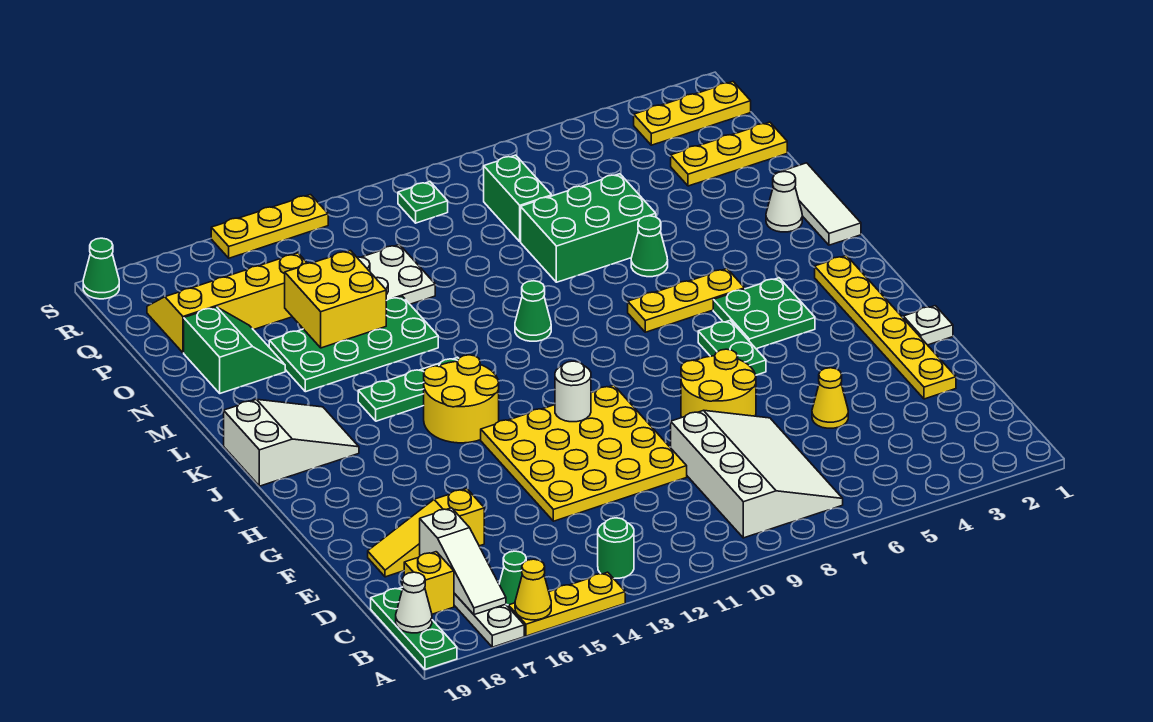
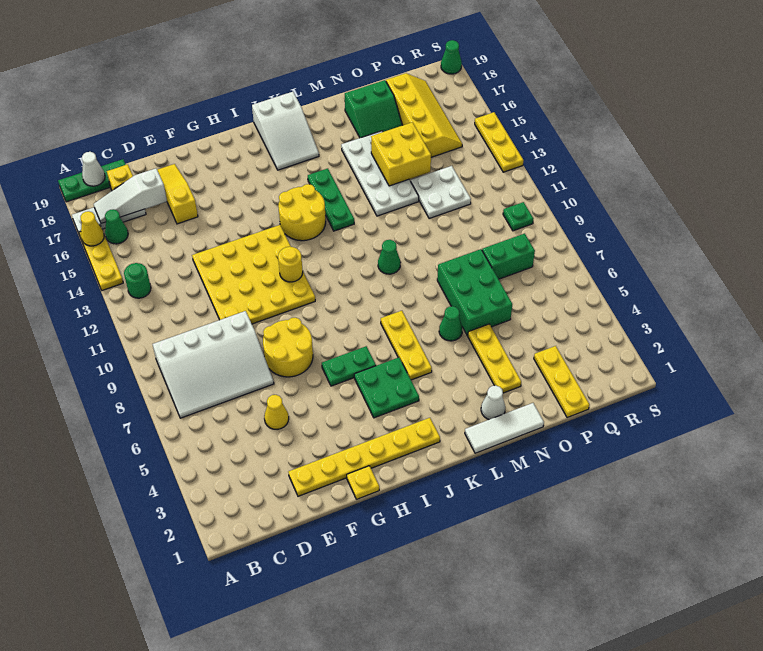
white 1x1 plate [903,306,953,345] -> yellow 1x1 plate [347,466,379,499]
white 1x1 round brick [555,361,591,422] -> yellow 1x1 round brick [278,247,303,282]
green 2x4 plate [269,296,438,392] -> white 2x4 plate [341,131,419,216]
yellow 1x3 plate [634,82,751,145] -> yellow 1x3 plate moved to [468,324,521,393]

